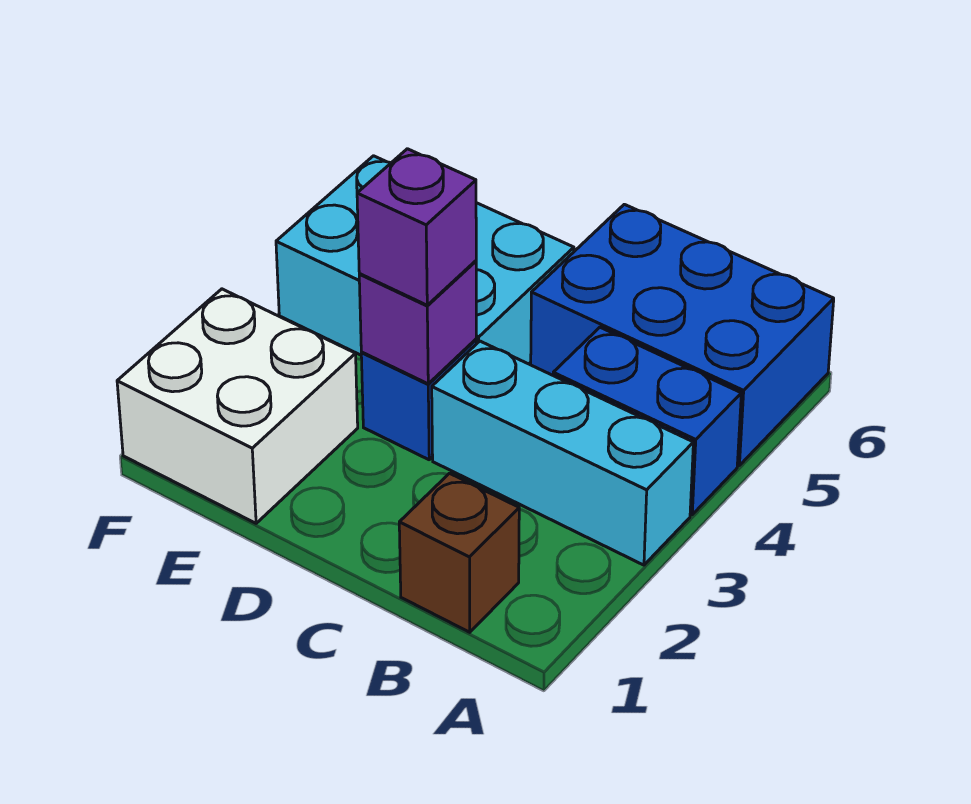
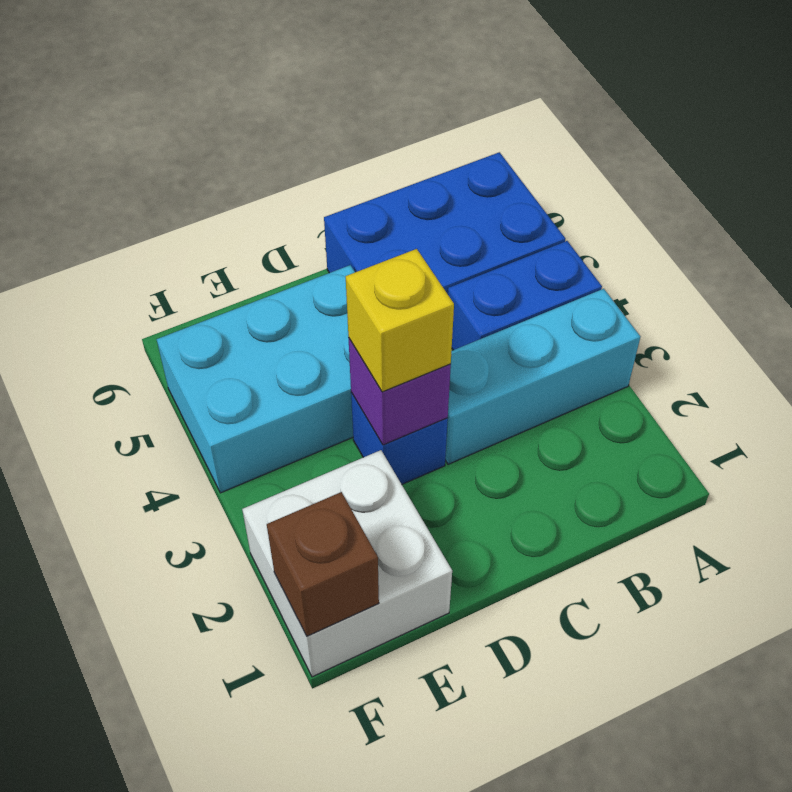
brown 1x1 brick [399,473,519,632] -> brown 1x1 brick moved to [267,492,379,636]
purple 1x1 brick [357,149,476,305] -> yellow 1x1 brick [346,249,454,392]

